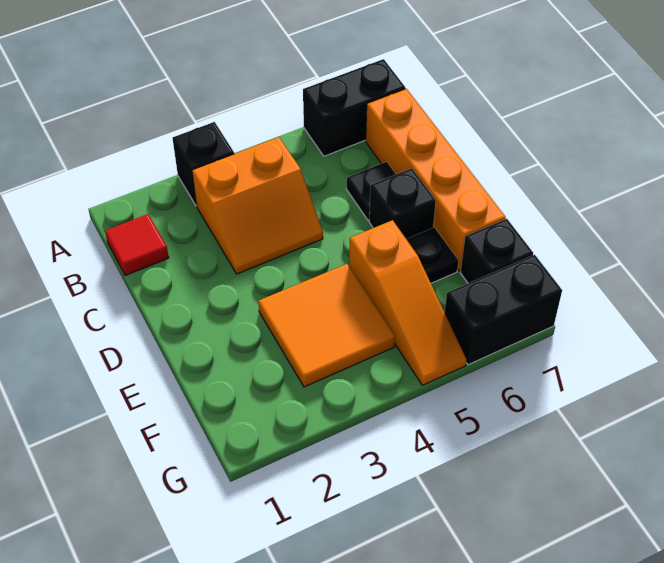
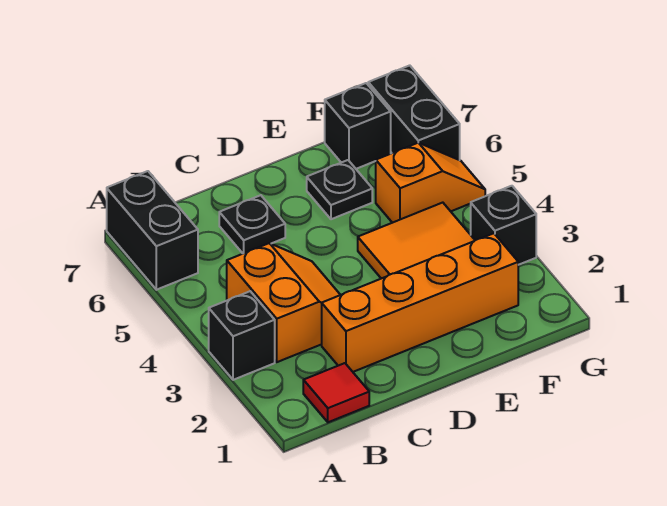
orange 1x4 brick [366,89,506,271] -> orange 1x4 brick moved to [322,233,518,372]
black 1x1 brick [369,168,436,239] -> black 1x1 brick moved to [471,186,536,265]
orange 1x3 slope [349,220,466,385] -> orange 1x2 slope [376,143,485,223]

